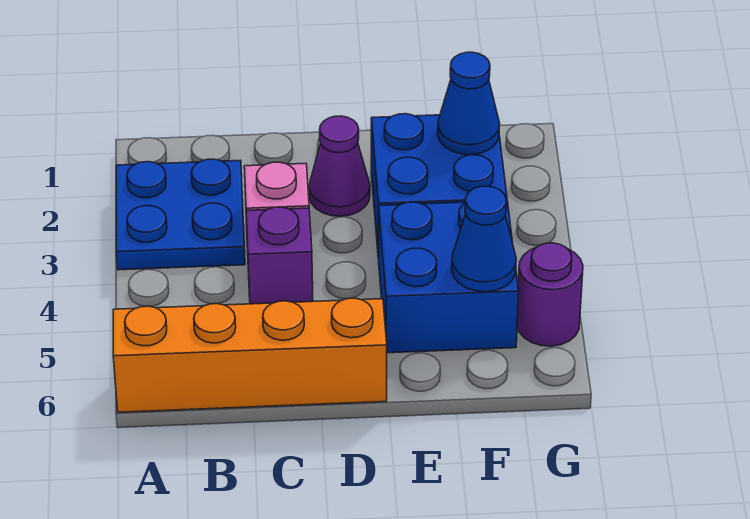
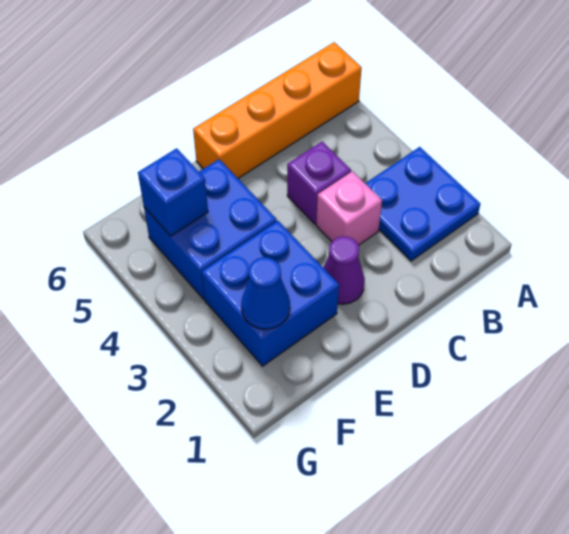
blue 1x1 cone [452,186,516,292] -> blue 1x1 brick [138,148,208,236]
purple 1x1 round brick [517,243,583,346] -> none

